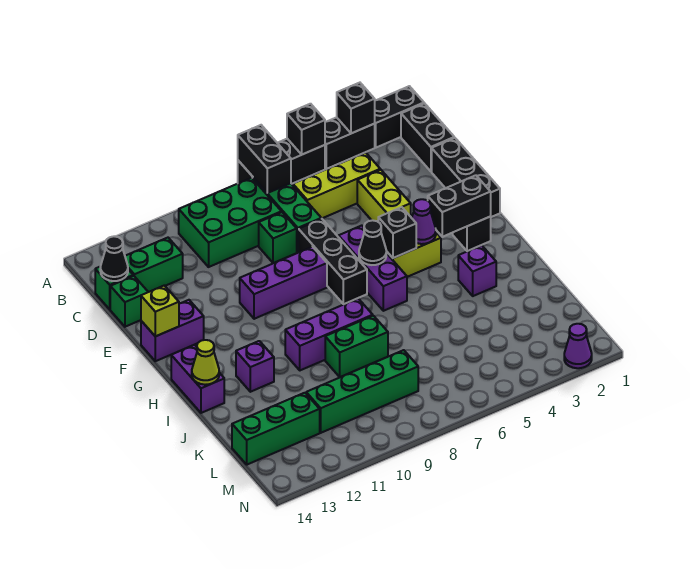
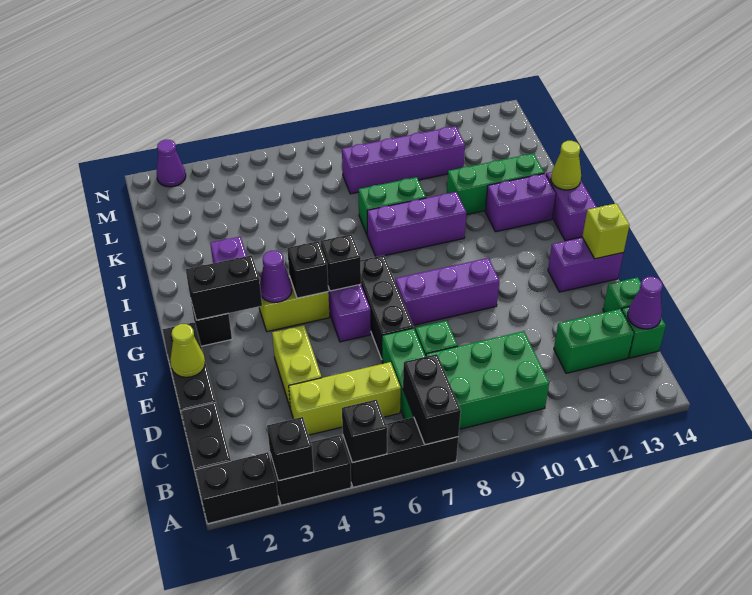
black 1x1 cone [100,236,128,281] -> purple 1x1 cone [628,277,663,329]
none -> lime 1x1 cone [170,324,205,377]
black 1x1 cone [359,220,386,265] -> black 1x1 brick [320,234,361,291]
purple 1x1 brick [236,341,274,392] -> purple 1x2 brick [485,174,556,232]
green 1x4 brick [306,350,418,433] -> purple 1x4 brick [342,126,465,194]
green 1x3 brick [232,393,320,465] -> green 1x3 brick moved to [447,153,544,215]

